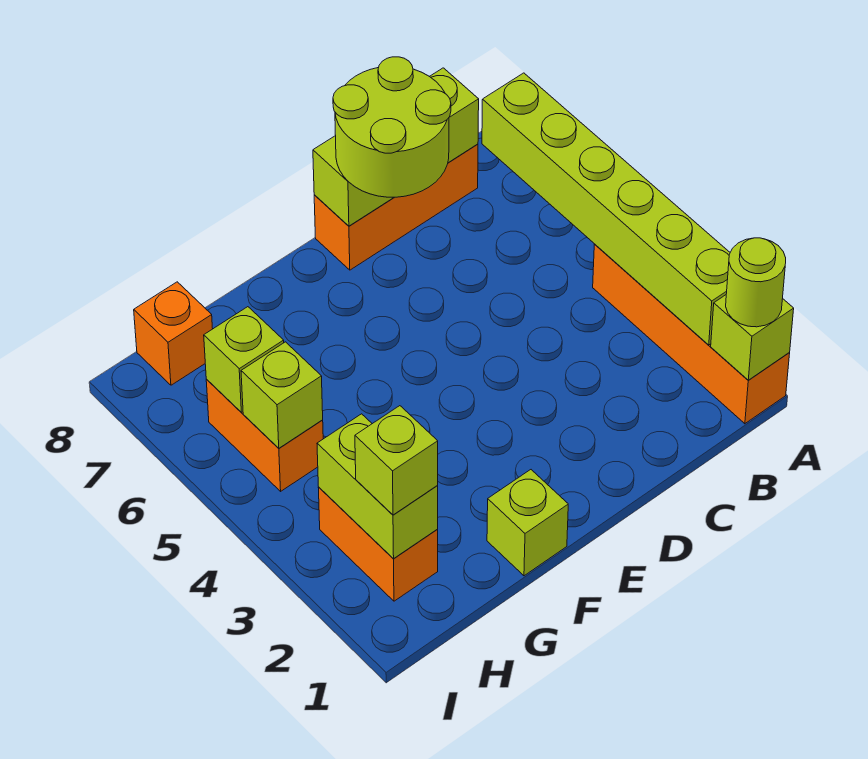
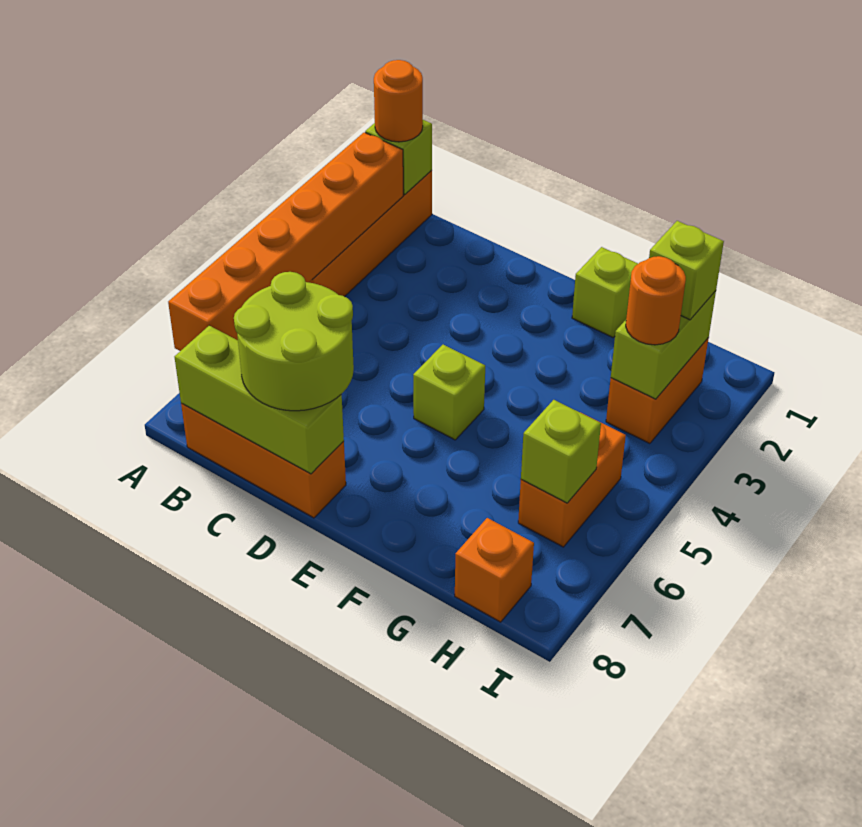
lime 1x1 round brick [726,238,786,327] -> orange 1x1 round brick [374,60,423,142]
lime 1x6 brick [482,73,730,345] -> orange 1x6 brick [168,132,404,351]
none -> orange 1x1 round brick [626,256,686,345]
lime 1x1 brick [241,342,323,448] -> lime 1x1 brick moved to [413,345,485,440]

